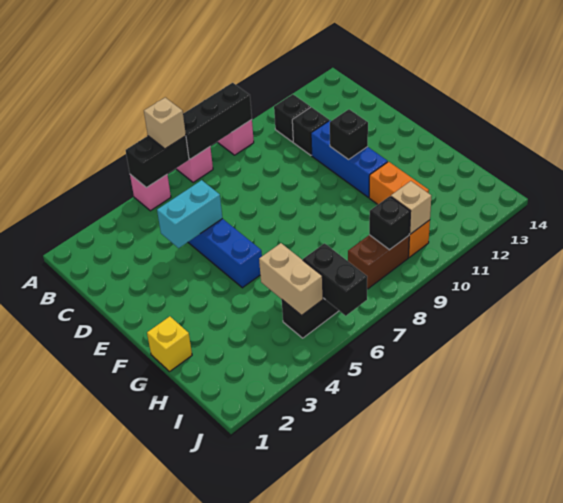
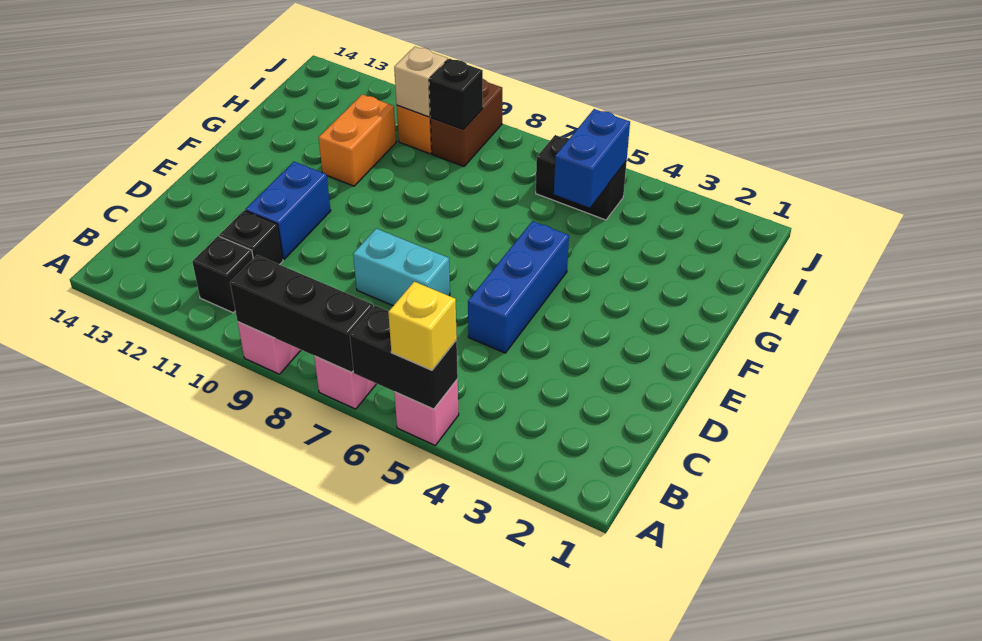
tan 1x1 brick [144,98,186,149] -> none
cyan 1x2 brick [157,180,222,248] -> cyan 1x2 brick moved to [353,229,450,306]
blue 1x3 brick [311,121,388,197] -> blue 1x2 brick [245,162,331,259]
black 1x1 brick [330,109,368,160] -> none
yellow 1x1 brick [147,316,192,372] -> yellow 1x1 brick moved to [388,282,457,370]
tan 1x2 brick [259,243,323,316] -> blue 1x2 brick [554,109,630,208]
black 1x2 brick [303,243,367,316] -> none
brown 1x2 brick [348,235,409,289] -> brown 1x2 brick turned to [431,79,502,166]

